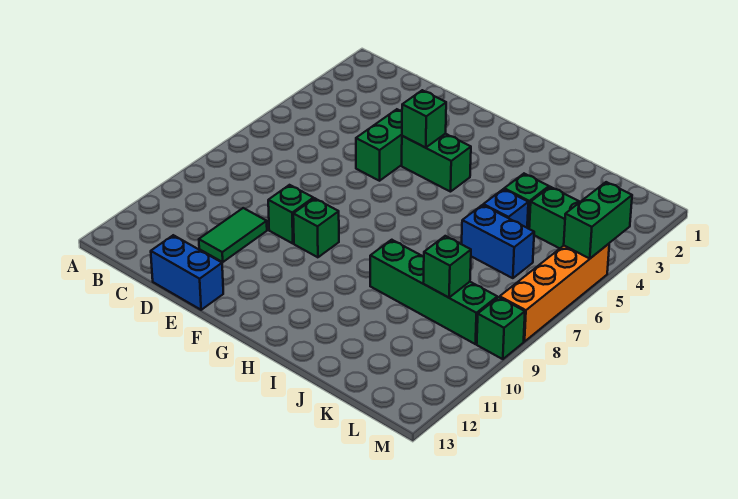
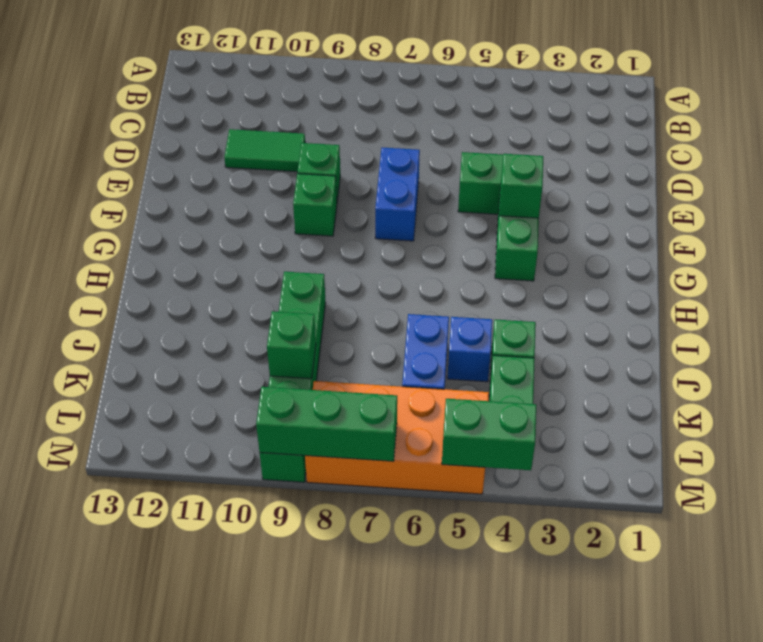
blue 1x2 brick [151,235,223,310] -> blue 1x2 brick moved to [375,148,420,241]
orange 1x4 brick [500,244,609,342] -> orange 2x4 brick [305,381,489,494]
none -> green 1x3 brick [256,387,397,461]

